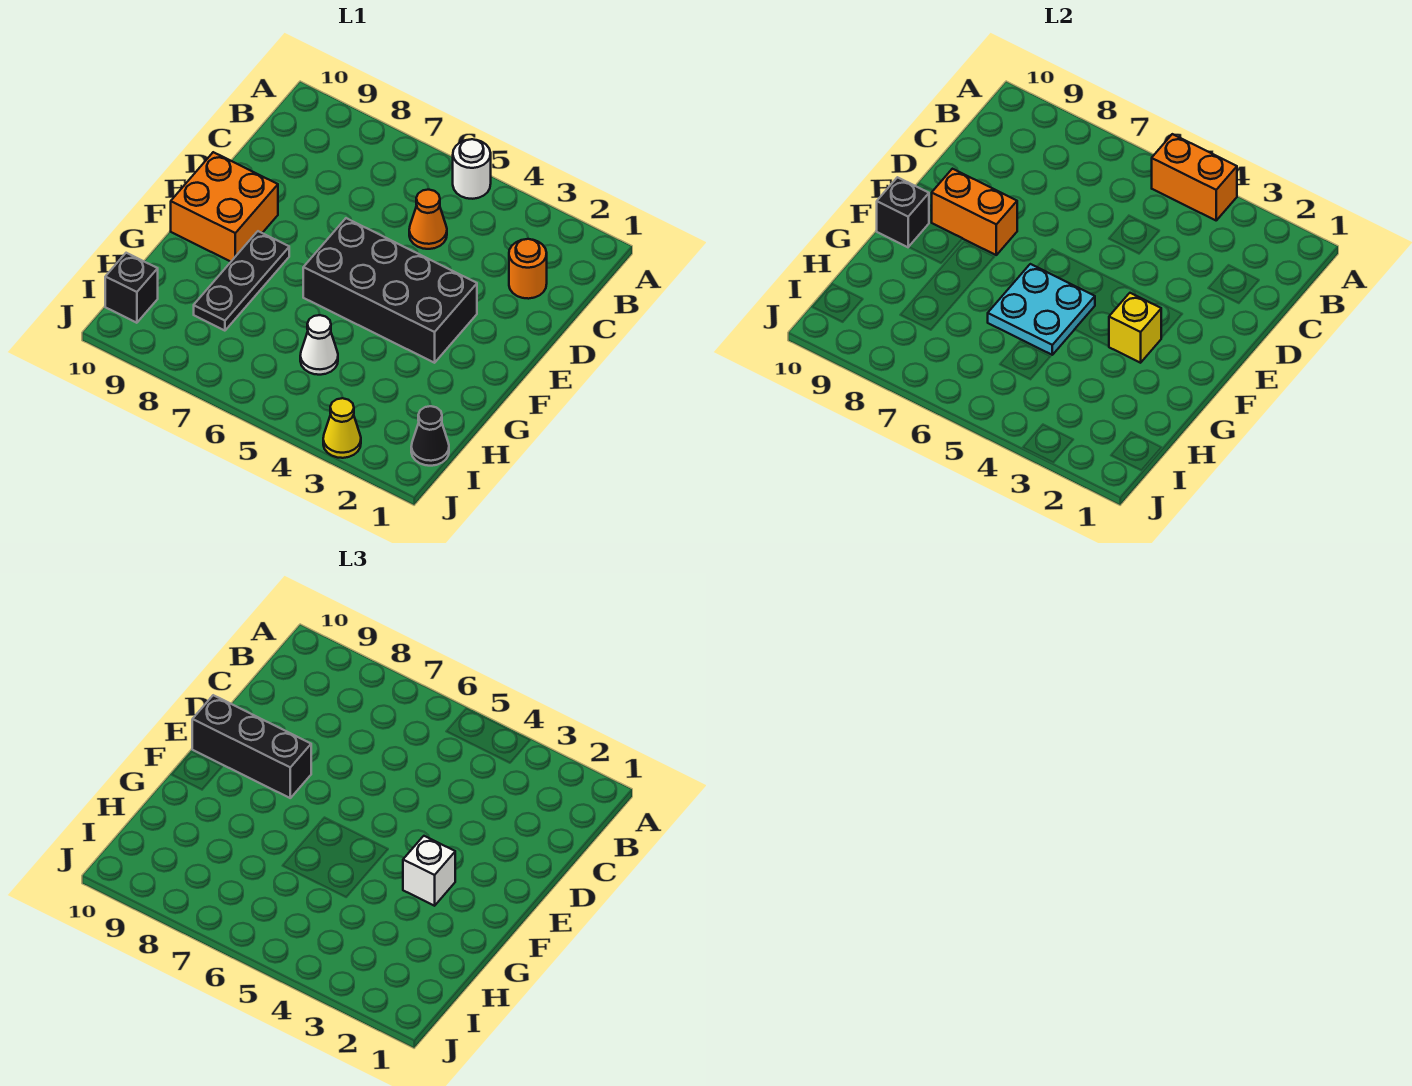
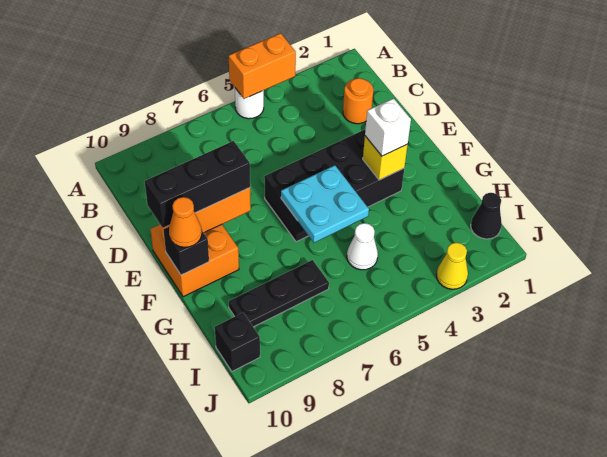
orange 1x1 cone [409,189,447,249] -> orange 1x1 cone moved to [169,197,202,247]
black 1x3 plate [194,231,289,331] -> black 1x3 plate turned to [229,260,329,327]

